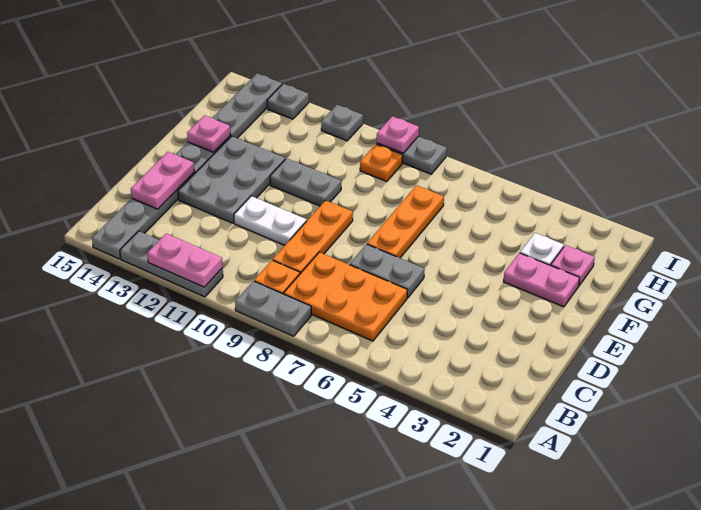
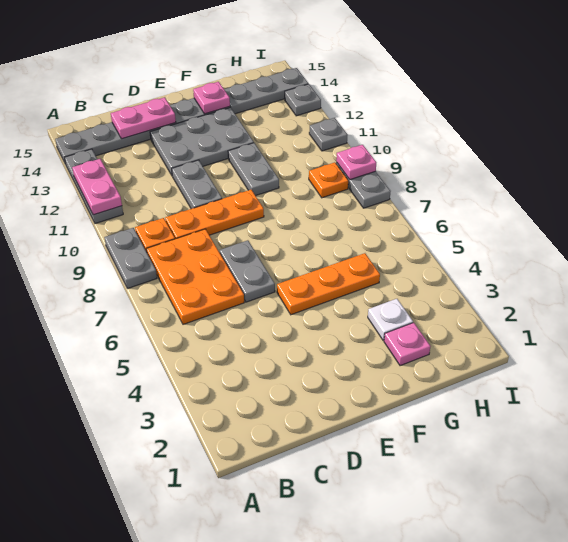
white 1x2 plate [234,196,307,245] -> grey 1x2 plate [172,160,222,209]
orange 1x3 plate [367,185,444,258] -> orange 1x3 plate moved to [277,253,380,315]
pink 1x2 plate [503,253,580,307] -> none

